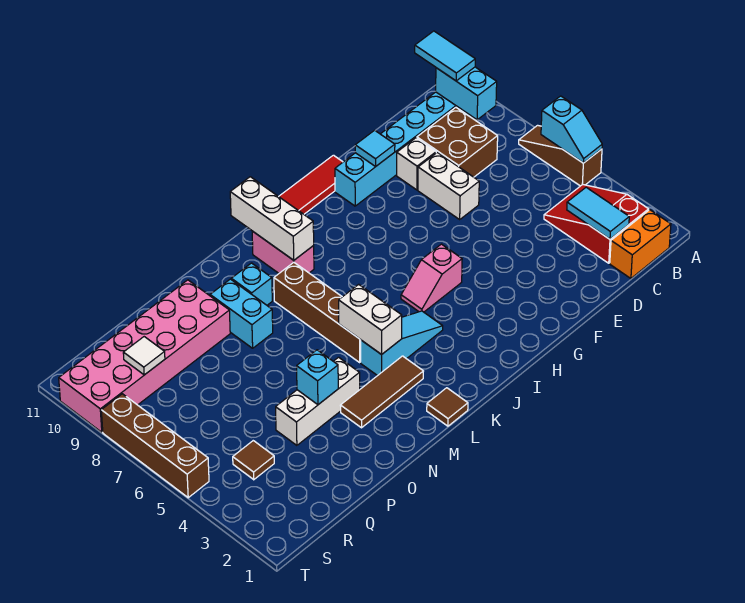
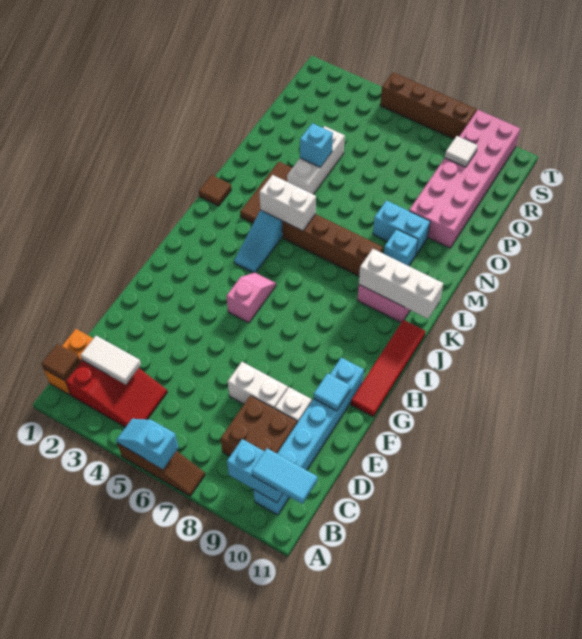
cyan 1x2 tile [567,187,629,239] -> white 1x2 tile [81,336,141,385]
brown 1x1 tile [233,441,274,480] -> brown 1x1 tile moved to [41,344,80,380]

